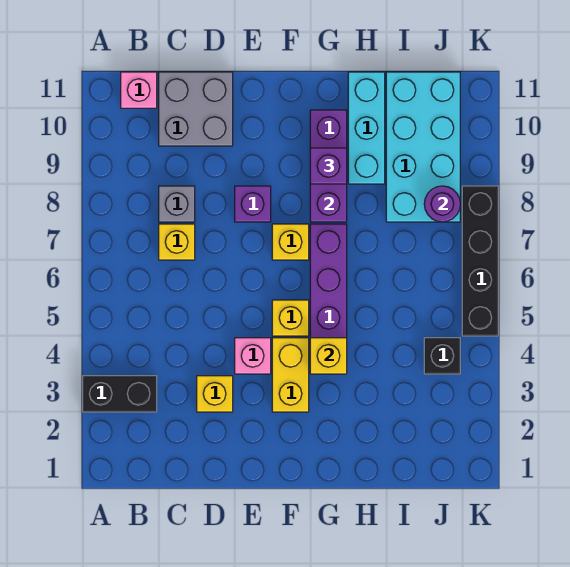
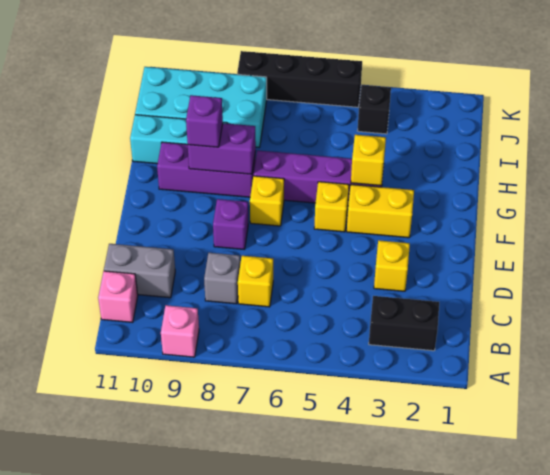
black 1x2 brick [83,376,157,412] -> black 1x2 brick turned to [369,296,439,351]
grey 2x2 brick [159,72,233,146] -> grey 1x2 brick [104,244,175,298]
pink 1x1 brick [235,338,271,374] -> pink 1x1 brick moved to [161,305,199,357]
purple 1x1 round brick [424,186,460,222] -> none

